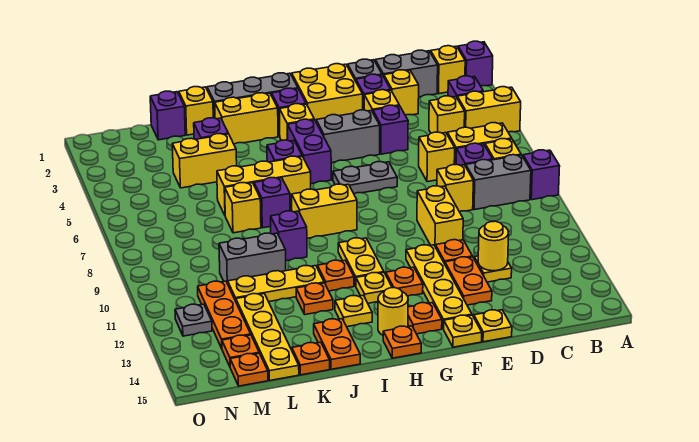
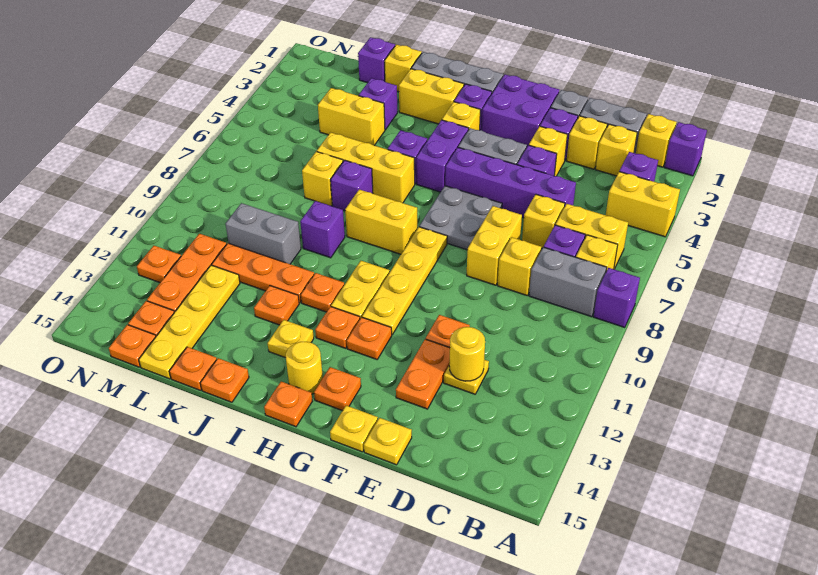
yellow 1x1 brick [429,96,465,133] -> yellow 1x1 brick moved to [596,124,637,176]
none -> purple 1x4 brick [445,148,576,218]
yellow 1x2 brick [417,186,463,246] -> yellow 1x2 brick moved to [467,206,522,285]
yellow 2x2 brick [292,64,363,121] -> purple 2x2 brick [481,75,559,147]
grey 1x2 plate [333,162,397,194] -> grey 2x2 plate [419,186,502,250]
yellow 1x4 plate [406,245,472,329] -> yellow 1x4 plate moved to [362,227,447,335]
yellow 1x1 plate [356,273,392,303] -> orange 1x1 plate [315,307,360,348]
yellow 1x3 plate [228,266,324,302] -> orange 1x3 plate [212,243,314,303]
orange 1x2 plate [314,319,360,369] -> orange 1x1 plate [200,358,249,402]
grey 1x1 plate [175,304,212,336] -> orange 1x1 plate [137,246,181,283]

